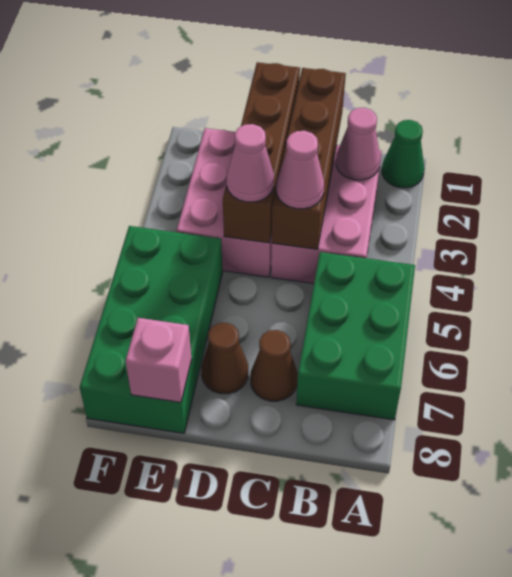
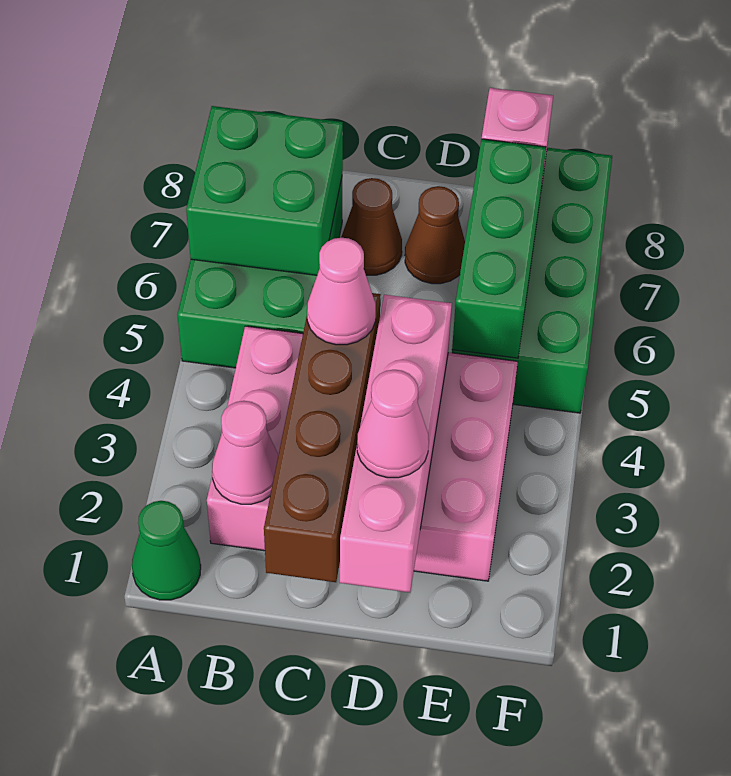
none -> green 2x2 brick [186,106,343,275]
brown 1x4 brick [223,62,300,243] -> pink 1x4 brick [340,295,452,593]
pink 1x1 cone [227,124,274,202] -> pink 1x1 cone moved to [357,370,429,478]
none -> green 1x3 brick [452,139,546,358]

